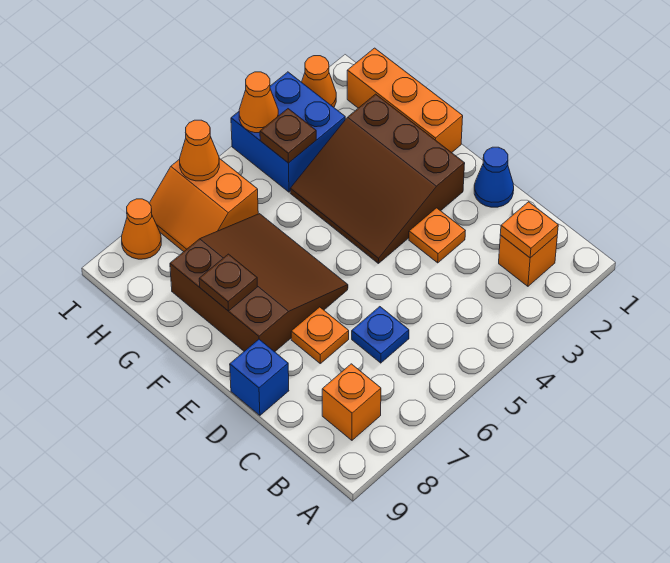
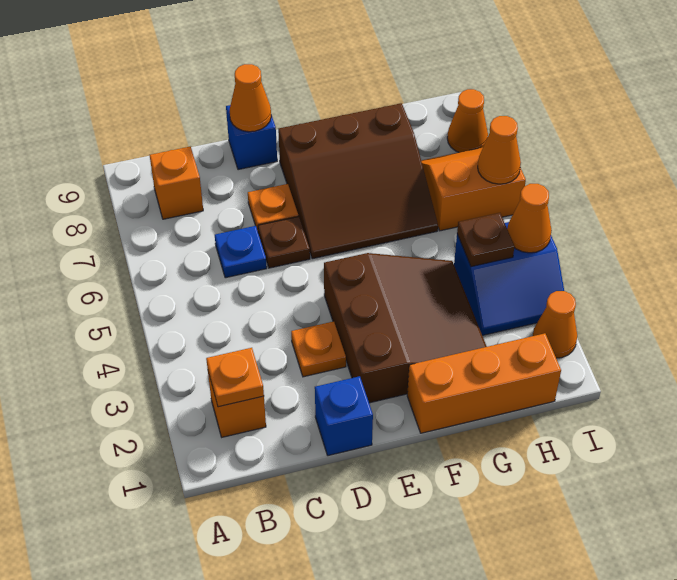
blue 1x1 cone [474,147,514,207] -> blue 1x1 brick [315,376,373,456]
none -> orange 1x1 cone [230,64,271,132]
brown 3x3 slope [290,94,465,263] -> brown 3x3 slope turned to [324,253,487,403]
brown 1x1 plate [199,254,258,311] -> brown 1x1 plate moved to [258,217,310,268]
blue 2x2 brick [231,72,345,192] -> blue 2x2 slope [454,222,564,335]

